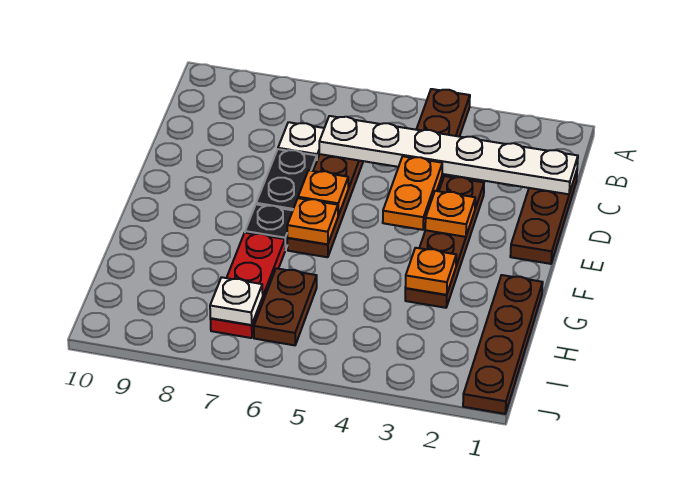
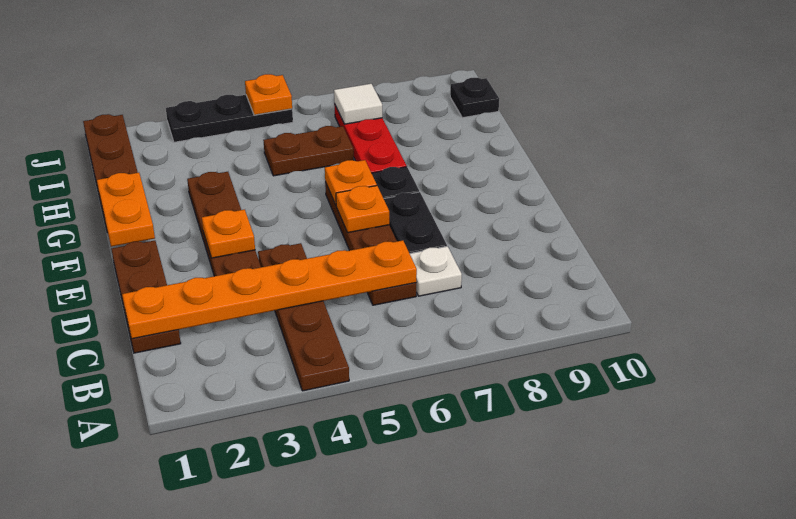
white 1x6 plate [319,116,578,194] -> orange 1x6 plate [122,241,417,339]
orange 1x2 plate [383,156,442,230] -> orange 1x2 plate moved to [97,173,155,247]
orange 1x1 plate [405,248,456,295] -> orange 1x1 plate moved to [245,74,292,115]
brown 1x2 plate [254,268,317,345] -> brown 1x2 plate turned to [263,126,354,176]
white 1x1 plate [210,277,263,325] -> white 1x1 tile [334,84,382,124]
none -> black 1x1 plate [450,78,499,118]
none -> black 1x3 plate [166,95,293,142]

